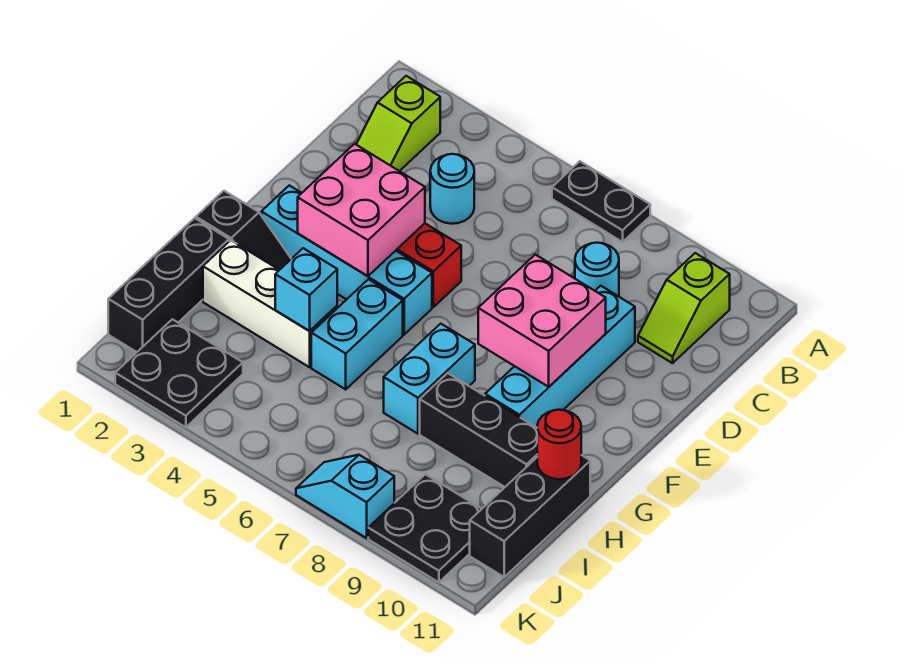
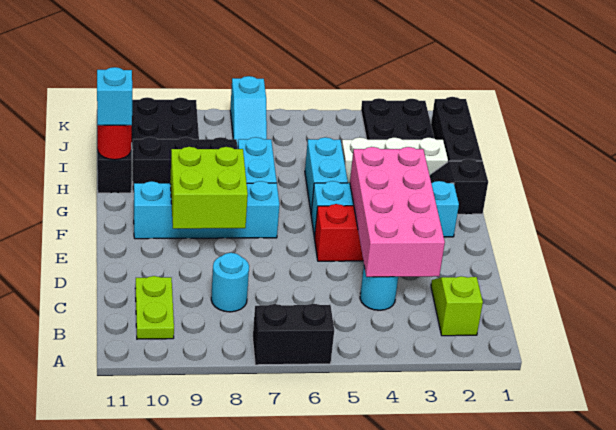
black 1x2 plate [552,161,650,242] -> black 1x2 brick [253,304,334,365]
lime 1x2 slope [638,253,730,363] -> lime 1x2 plate [136,276,174,339]
cyan 1x4 brick [485,286,635,427] -> cyan 1x4 brick turned to [134,181,279,239]
pink 2x2 brick [298,144,425,276] -> pink 2x4 brick [350,147,445,277]
pink 2x2 brick [478,255,606,387] -> lime 2x2 brick [170,147,248,229]
cyan 1x1 brick [275,248,337,331] -> cyan 1x1 brick moved to [97,67,132,125]
cyan 1x2 slope [296,455,394,538] -> cyan 1x2 slope turned to [230,76,267,148]

